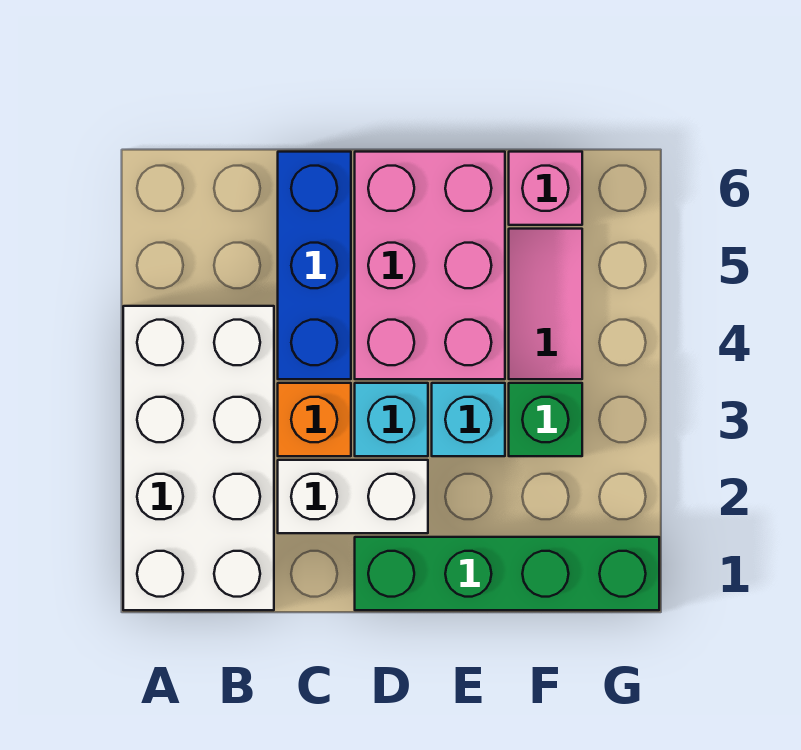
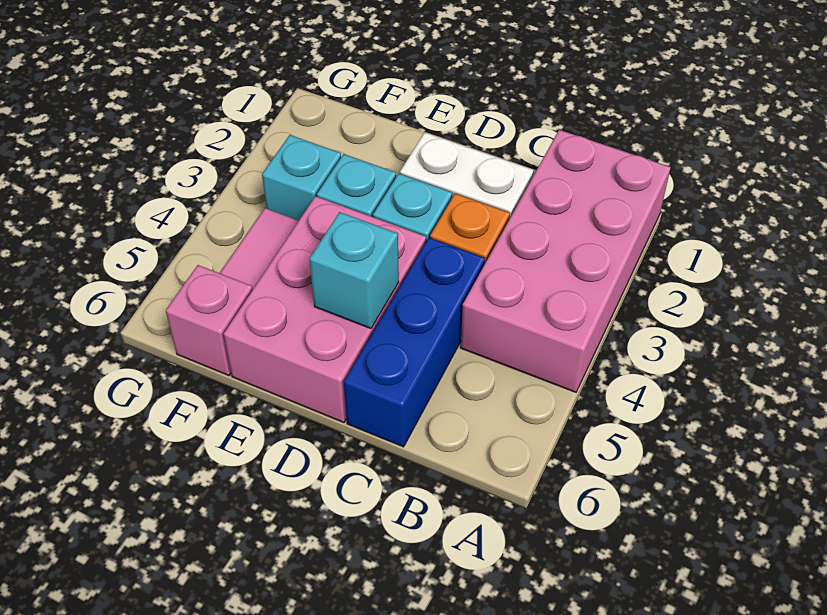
white 2x4 brick [123,306,274,610] -> pink 2x4 brick [461,130,671,392]
green 1x4 brick [355,537,659,610] -> none
none -> cyan 1x1 brick [309,212,399,328]
green 1x1 brick [509,383,582,456] -> cyan 1x1 brick [262,135,341,220]

